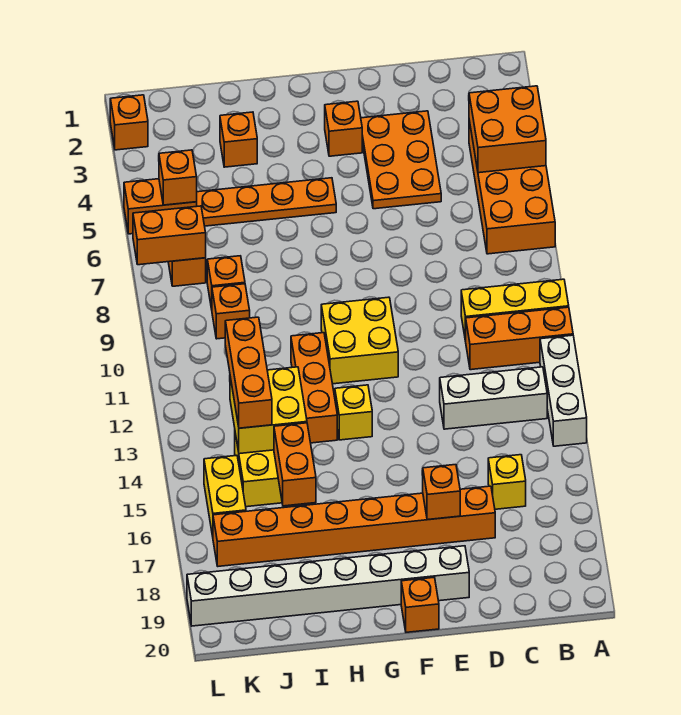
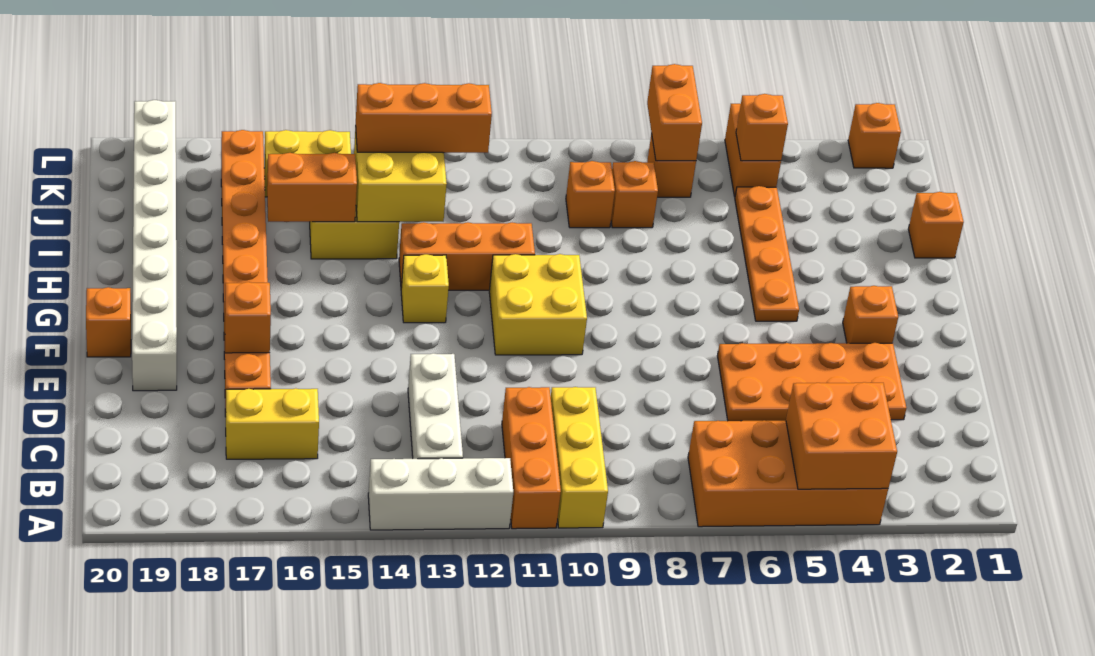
yellow 1x1 brick [488,455,526,509] -> yellow 1x2 brick [226,388,319,459]
orange 2x3 plate [361,111,441,209] -> orange 2x4 plate [717,343,906,421]
orange 1x1 brick [220,112,257,167] -> orange 1x1 brick moved to [908,192,964,258]

